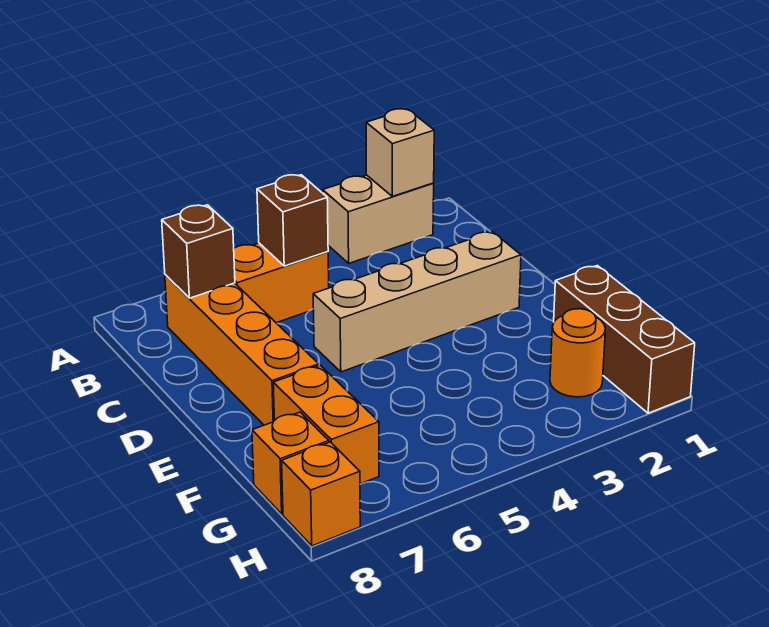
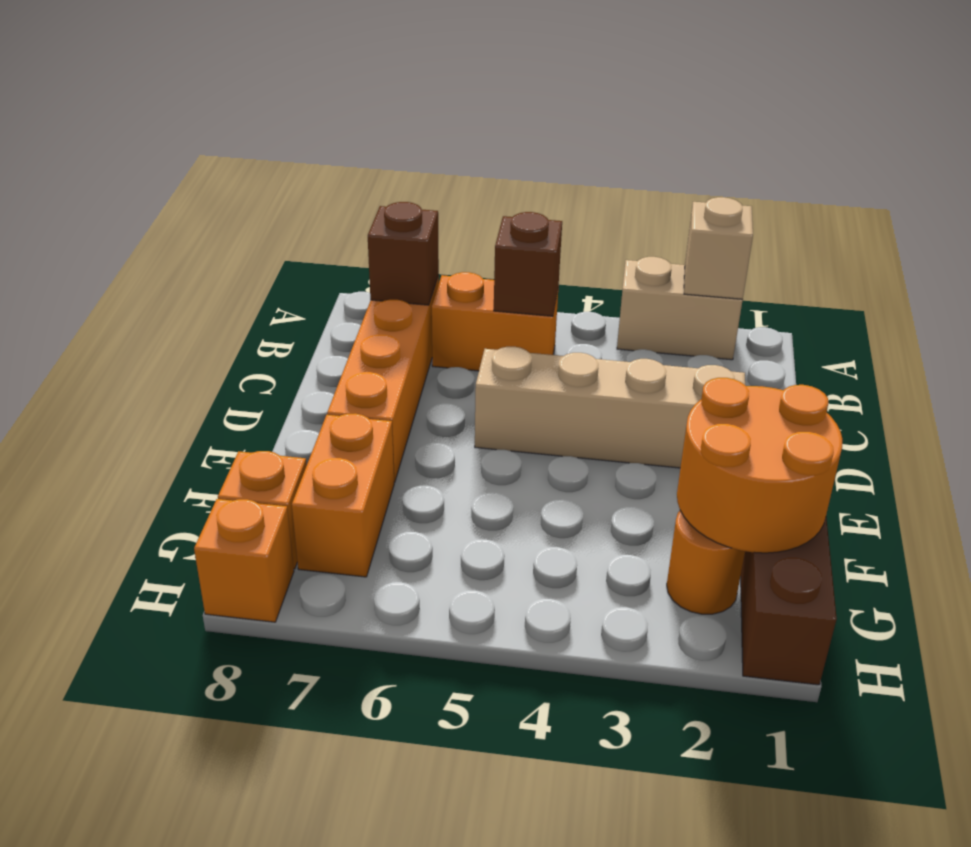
none -> orange 2x2 round brick [677,378,842,553]

